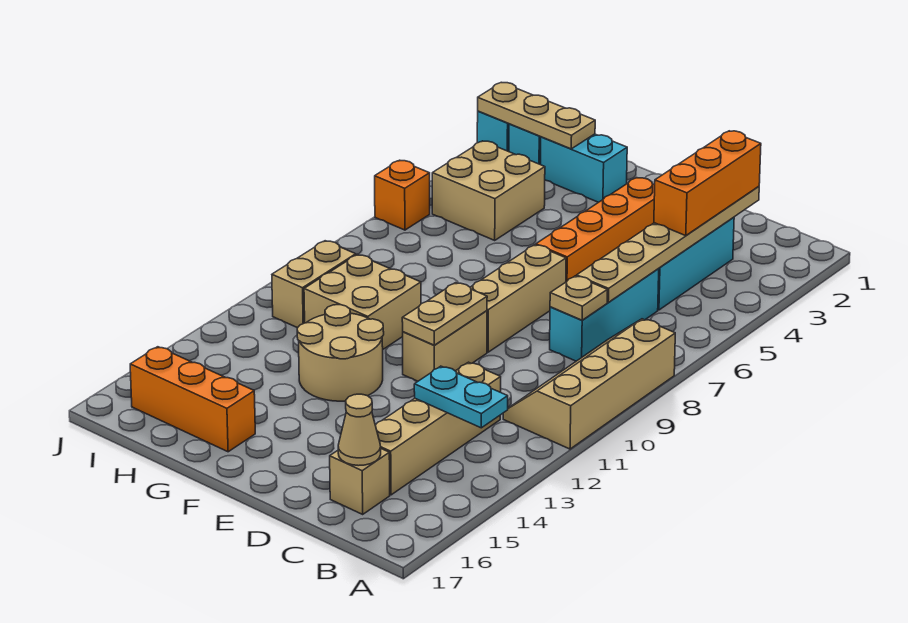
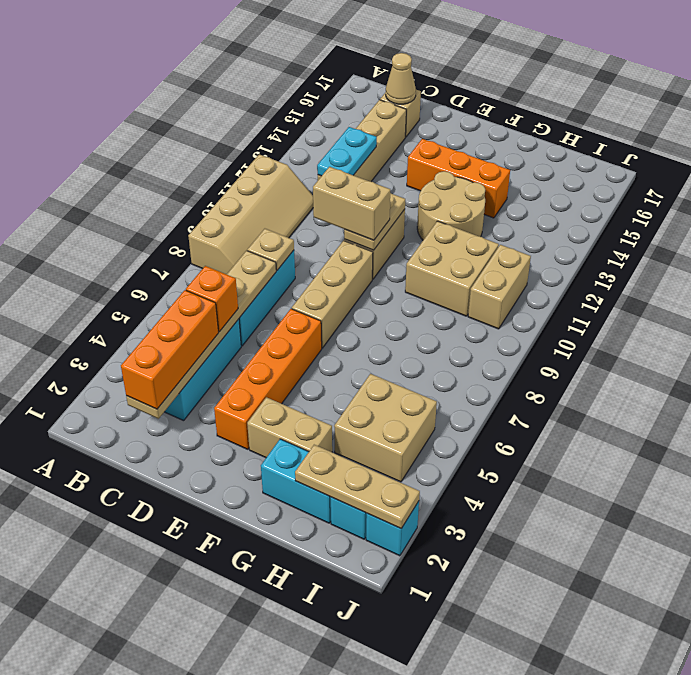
cyan 1x2 plate [414,366,508,428] -> cyan 1x2 plate turned to [317,127,377,176]
none -> tan 1x2 brick [313,167,390,240]
none -> tan 1x2 brick [247,397,332,458]
orange 1x3 brick [130,347,255,452] -> orange 1x3 brick moved to [407,139,510,218]
orange 1x1 brick [375,160,430,230] -> orange 1x1 brick moved to [186,266,238,332]

